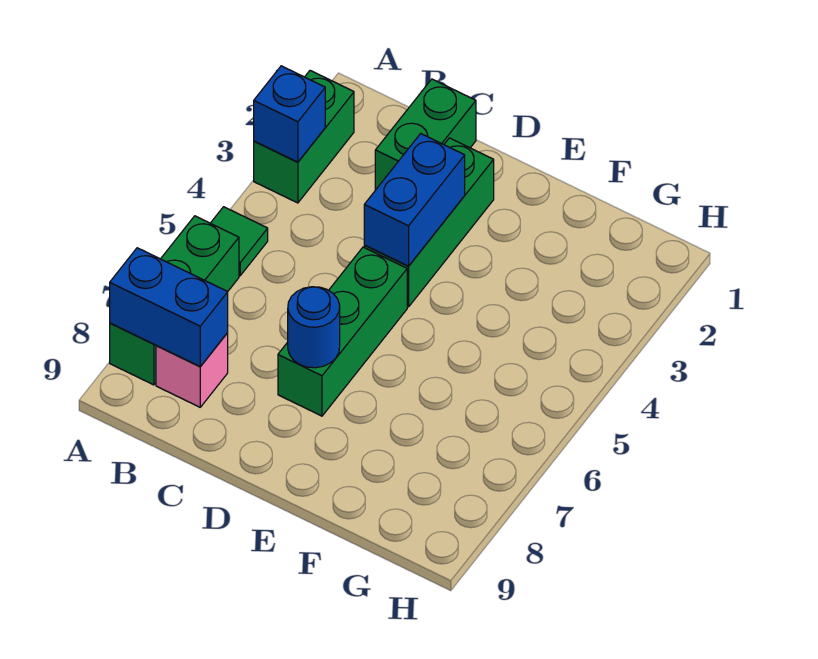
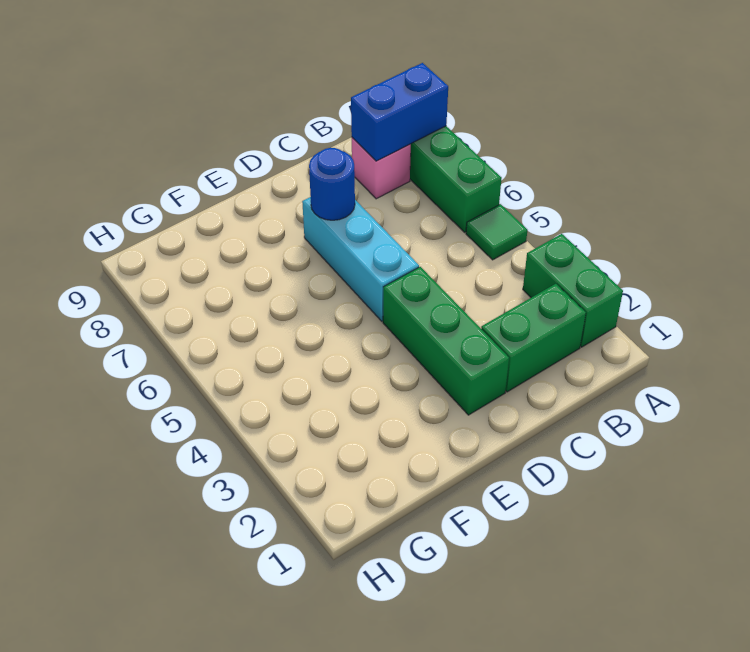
blue 1x1 brick [254,66,325,162] -> none
green 1x2 brick [375,79,476,190] -> green 1x2 brick turned to [481,284,586,392]
blue 1x2 brick [364,134,465,266] -> none
green 1x3 brick [278,247,407,416] -> cyan 1x3 brick [302,197,419,321]

